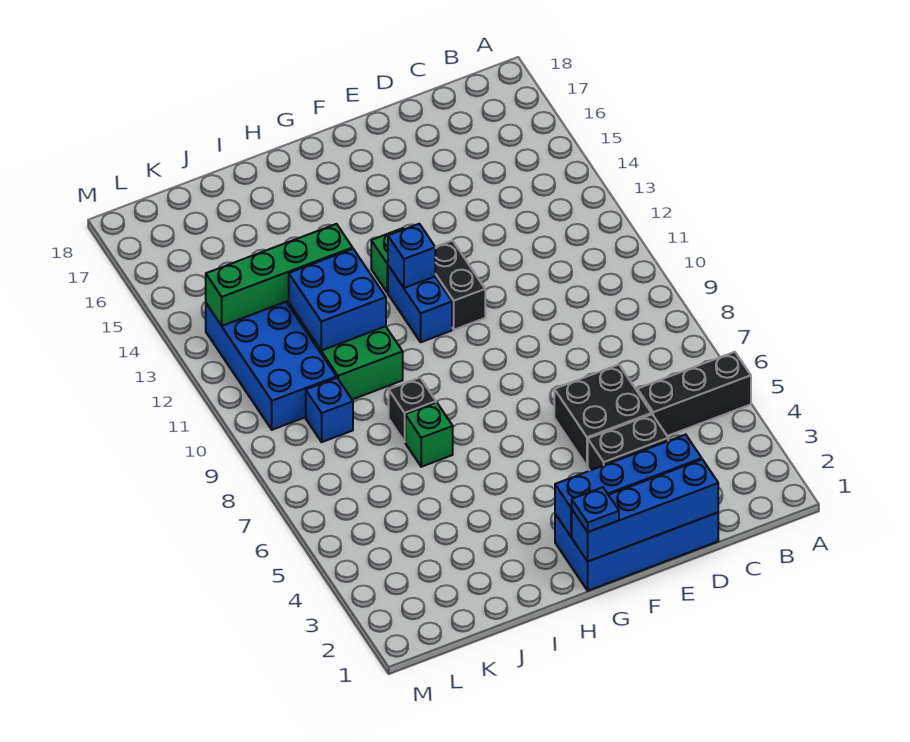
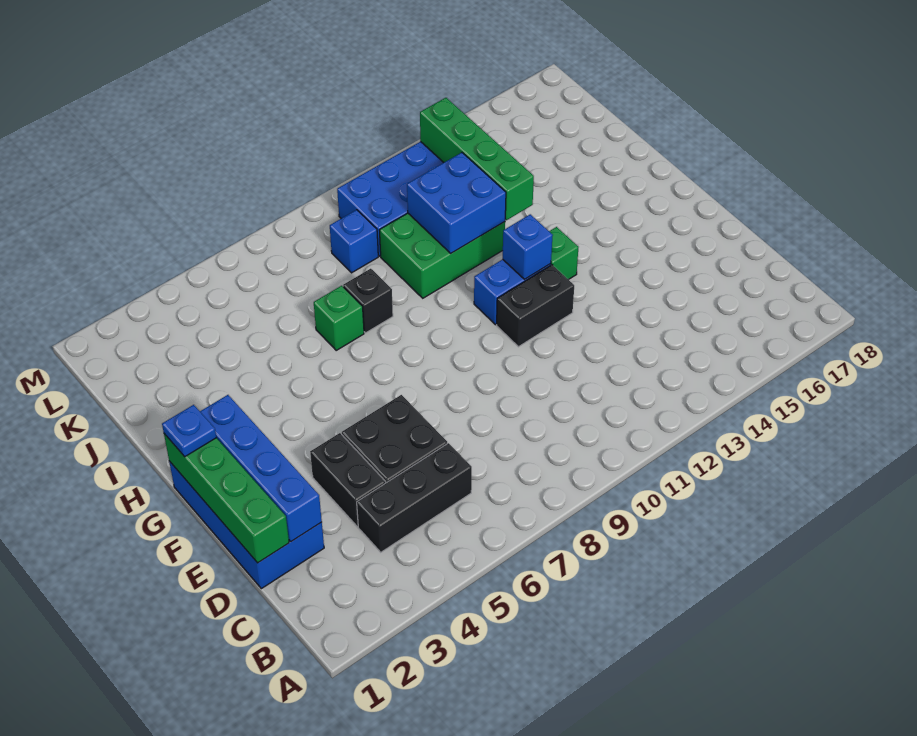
black 1x3 brick [637,352,751,436] -> black 1x3 brick turned to [357,443,472,552]
blue 1x4 brick [572,459,718,561] -> green 1x4 brick [164,434,289,563]

